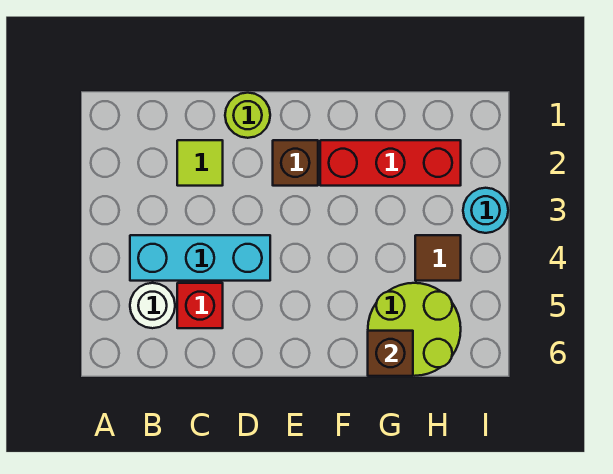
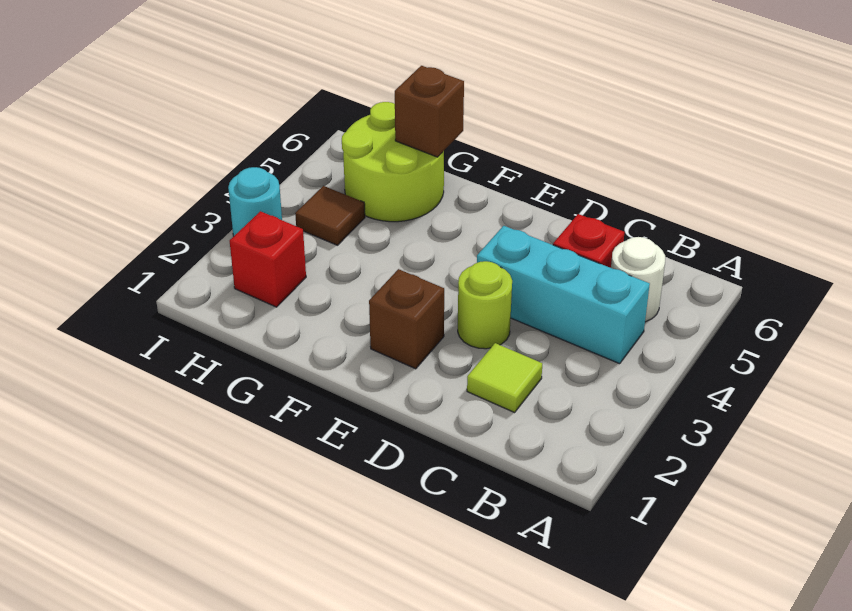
lime 1x1 round brick [225,93,270,138] -> lime 1x1 round brick moved to [458,261,512,349]
red 1x3 brick [320,140,461,186] -> red 1x1 brick [230,211,306,307]

